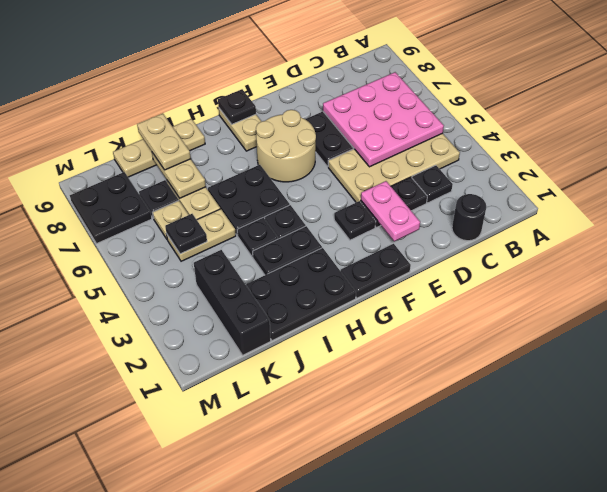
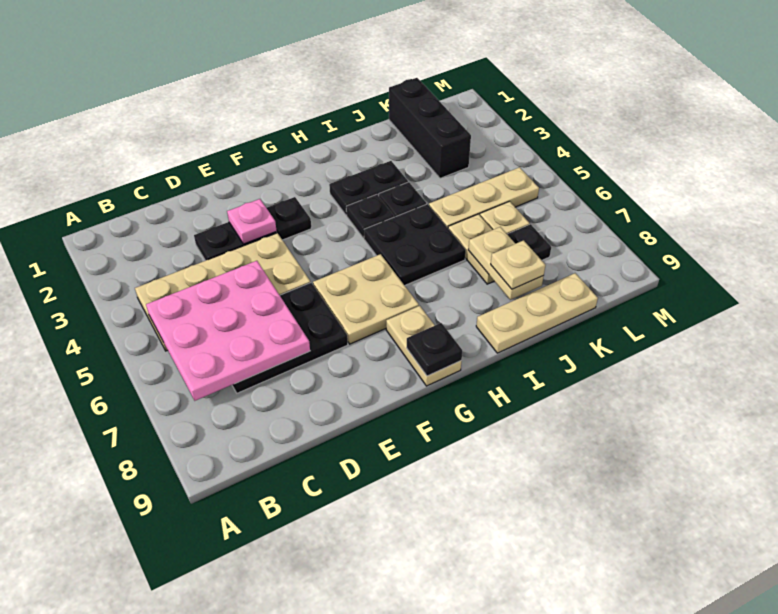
black 1x1 round brick [452,194,486,241] -> none
black 1x1 plate [412,165,453,203] -> none
pink 1x2 plate [361,181,420,241] -> pink 1x1 plate [227,199,277,244]
black 1x2 plate [341,244,411,298] -> none
tan 2x2 round brick [256,110,316,182] -> tan 2x2 plate [313,254,419,344]
black 2x3 plate [246,248,356,341] -> none
tan 1x2 plate [167,209,236,261] -> tan 1x3 plate [429,167,539,228]
tan 1x2 plate [137,114,191,170] -> tan 1x1 plate [491,240,545,289]
black 1x1 plate [165,214,207,254] -> none
black 2x2 plate [70,172,152,244] -> none

